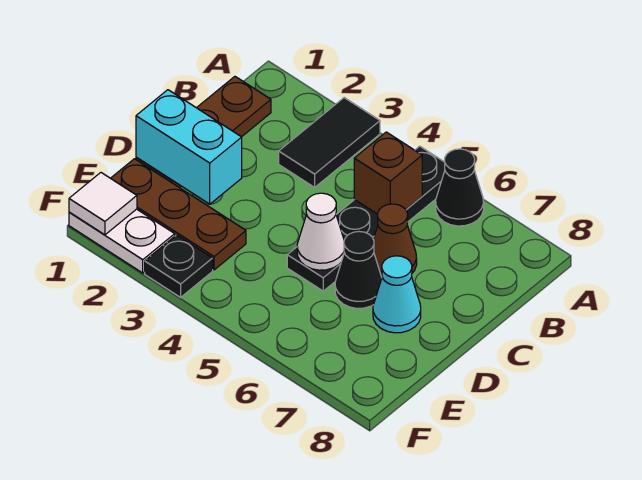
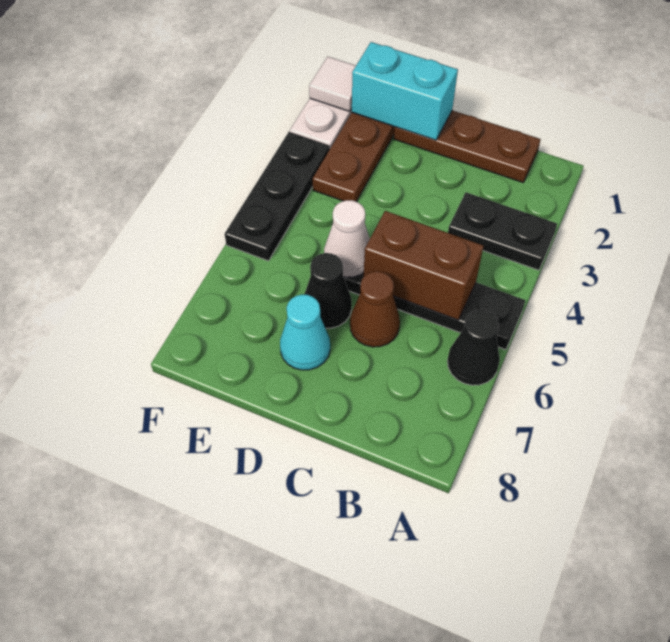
black 1x2 tile [279,98,380,187] -> black 1x2 plate [448,192,557,270]
brown 1x1 brick [354,132,422,214] -> brown 1x2 brick [364,211,483,320]
cyan 1x2 brick [136,90,242,204] -> cyan 1x2 brick turned to [352,42,458,140]
black 1x1 plate [145,235,213,297] -> black 1x3 plate [225,132,330,261]

